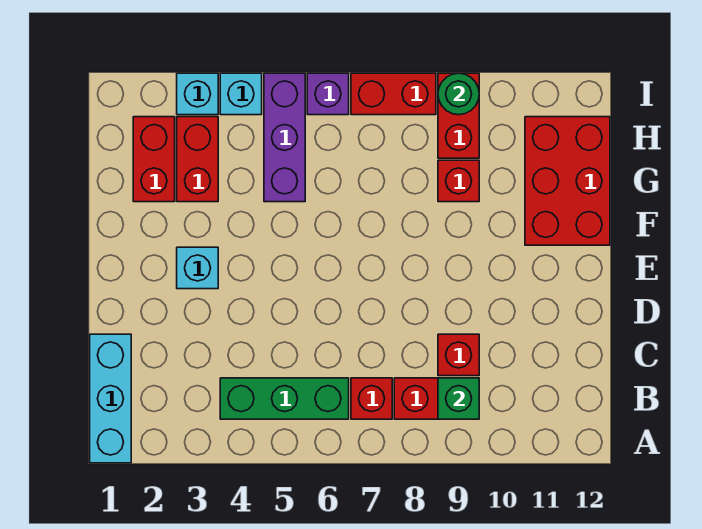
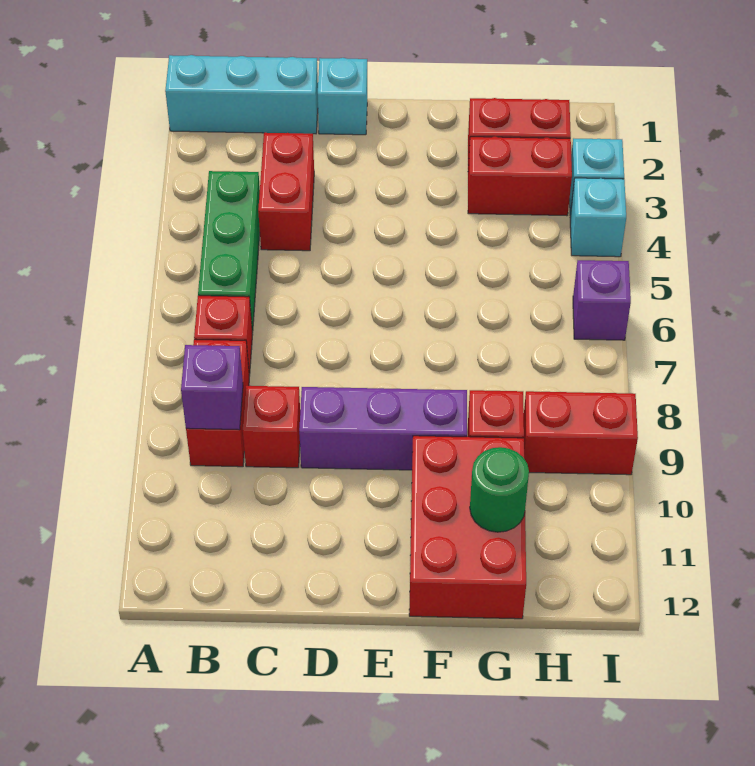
green 1x1 brick [438,378,479,419] -> purple 1x1 brick [181,345,243,430]
cyan 1x1 brick [177,247,218,289] -> cyan 1x1 brick moved to [318,58,367,135]
red 2x3 brick [525,117,610,245] -> red 2x3 brick turned to [409,436,526,619]
purple 1x3 brick [264,73,305,202] -> purple 1x3 brick moved to [299,387,467,470]
red 1x2 brick [351,73,436,115] -> red 1x2 brick moved to [258,133,314,251]
green 1x1 round brick [438,73,479,115] -> green 1x1 round brick moved to [470,447,529,532]

